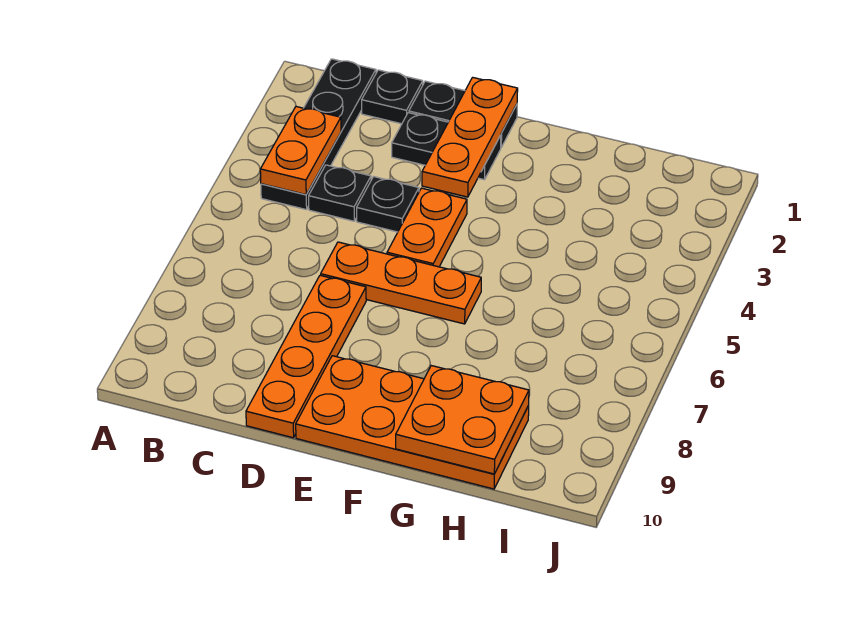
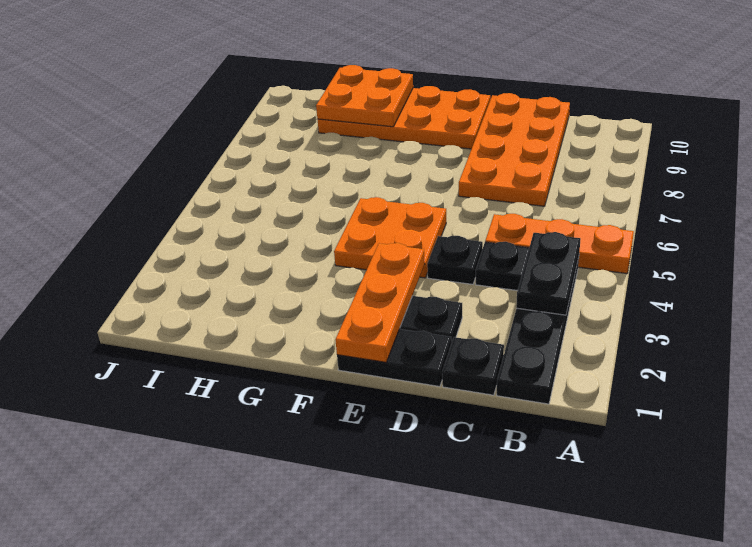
orange 1x2 plate [260,107,341,195] -> black 1x2 plate [516,232,580,315]
orange 1x3 plate [321,242,481,324] -> orange 1x3 plate moved to [485,214,634,274]
orange 1x4 plate [246,275,366,438] -> orange 2x4 plate [459,93,570,206]
orange 1x2 plate [387,188,467,267] -> orange 2x2 plate [334,197,446,278]

